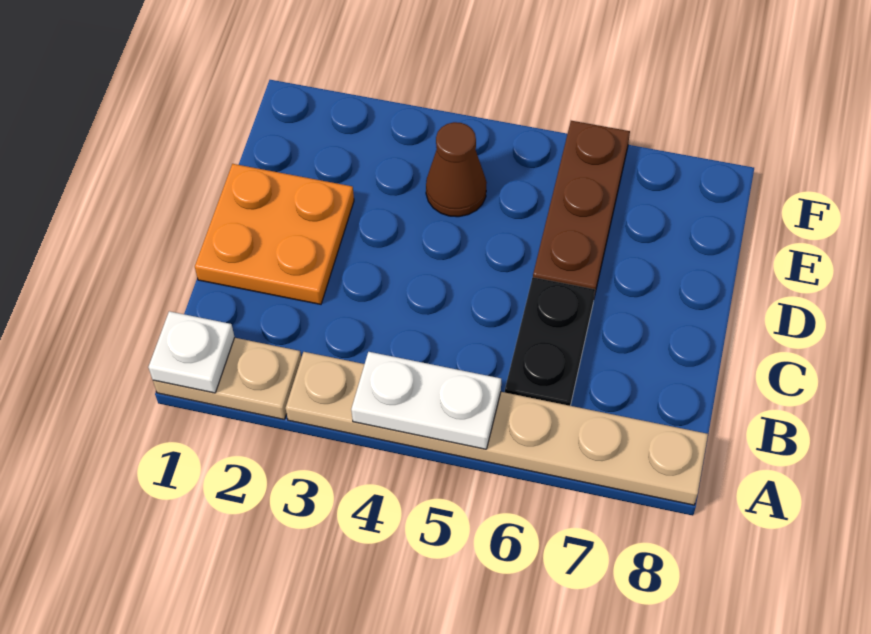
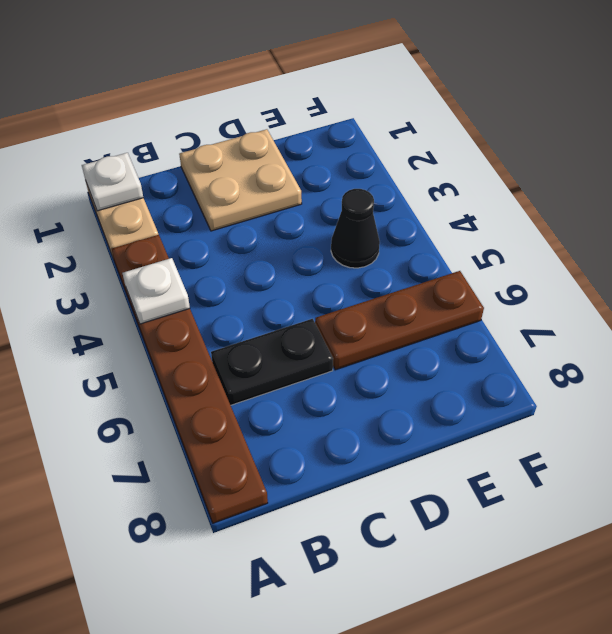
tan 1x6 plate [286,352,708,505] -> brown 1x6 plate [111,235,268,523]
white 1x2 plate [351,352,501,449] -> white 1x1 plate [122,258,190,324]
orange 2x2 plate [195,164,354,304] -> tan 2x2 plate [179,129,302,231]
brown 1x1 cone [426,122,487,217] -> black 1x1 cone [331,189,380,268]

